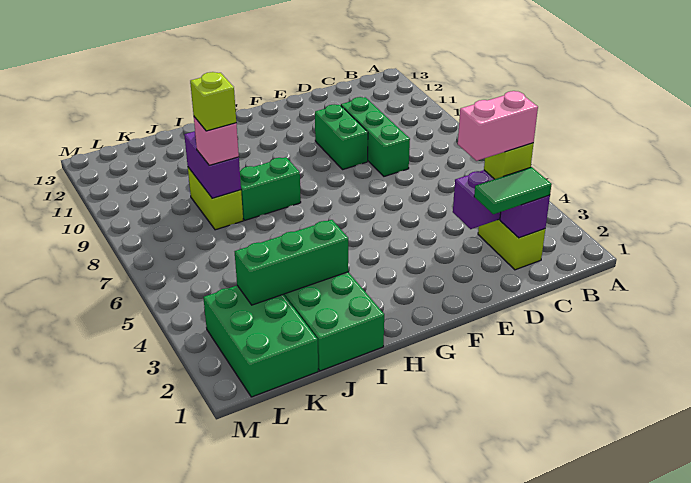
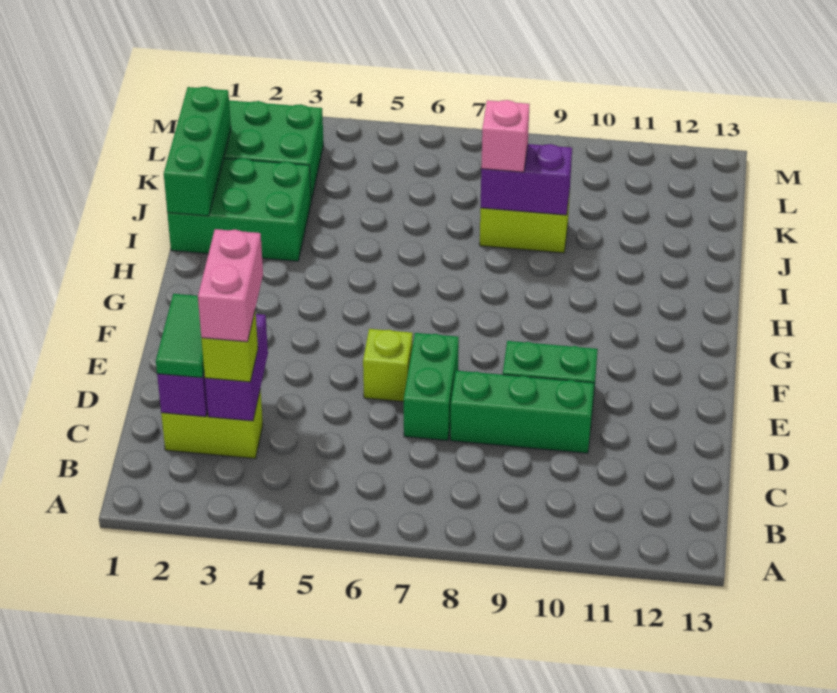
green 1x2 brick [240,157,301,220] -> green 1x2 brick moved to [404,333,459,440]
green 1x3 brick [235,220,348,305] -> green 1x3 brick moved to [164,87,231,216]
lime 1x1 brick [190,72,236,131] -> lime 1x1 brick moved to [363,329,413,402]

